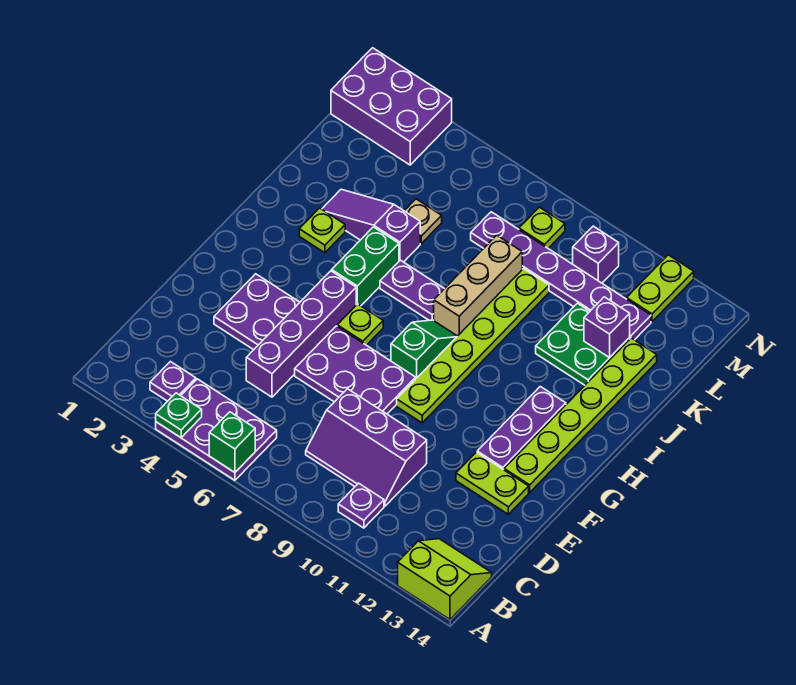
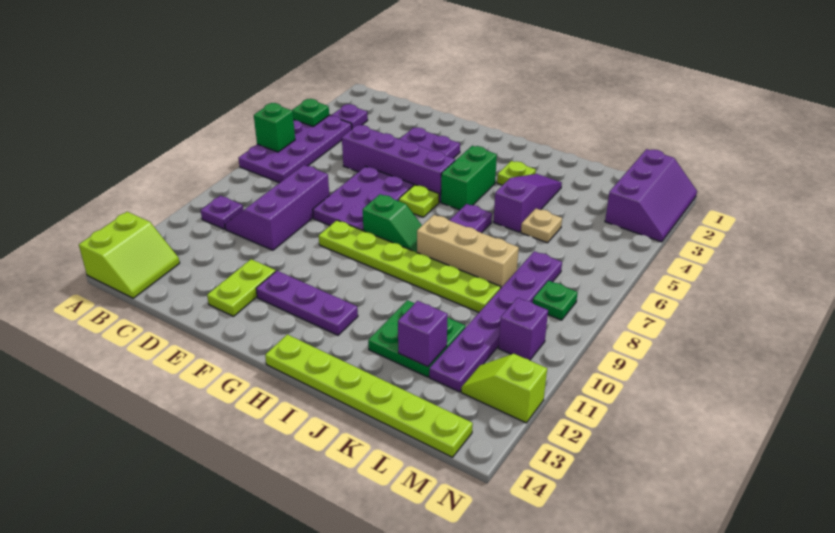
purple 2x3 plate [156,379,277,480] -> purple 2x4 plate [238,116,352,183]
lime 1x6 plate [504,338,657,492] -> lime 1x6 plate moved to [265,334,473,457]
green 1x2 brick [332,227,399,306] -> green 1x2 brick turned to [441,146,497,210]
purple 2x3 brick [331,48,452,165] -> purple 2x3 slope [605,149,697,242]
lime 1x1 plate [519,207,565,248] -> green 1x1 plate [533,281,578,320]
lime 1x2 plate [627,255,694,321] -> lime 1x2 slope [461,354,547,423]

